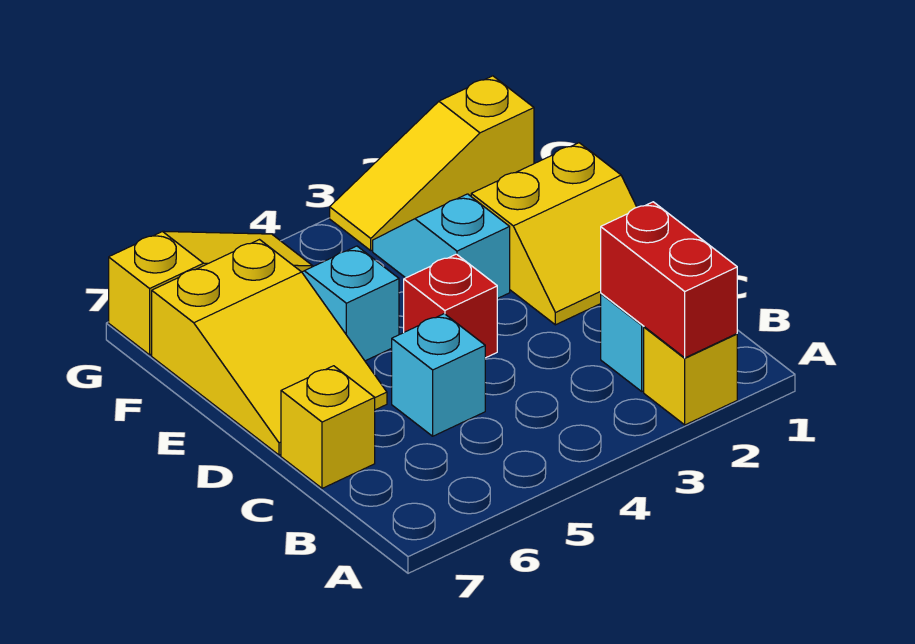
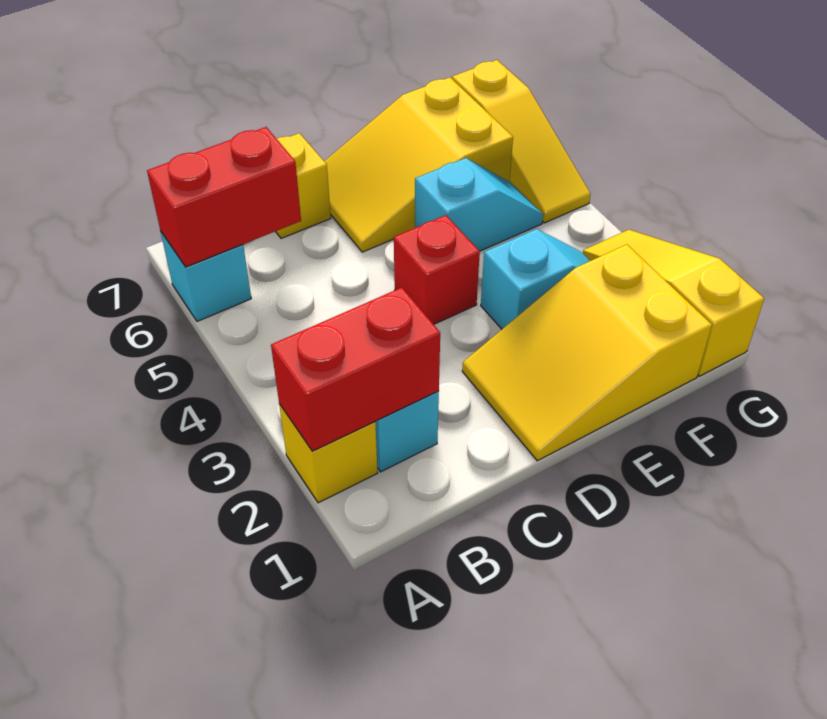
none -> red 1x2 brick [147,127,301,267]
cyan 1x1 brick [392,314,485,436] -> cyan 1x1 brick moved to [161,232,251,321]
yellow 2x2 slope [471,143,637,325] -> yellow 2x3 slope [462,244,712,461]

